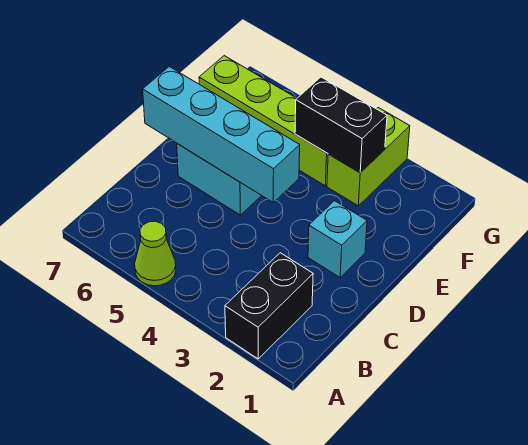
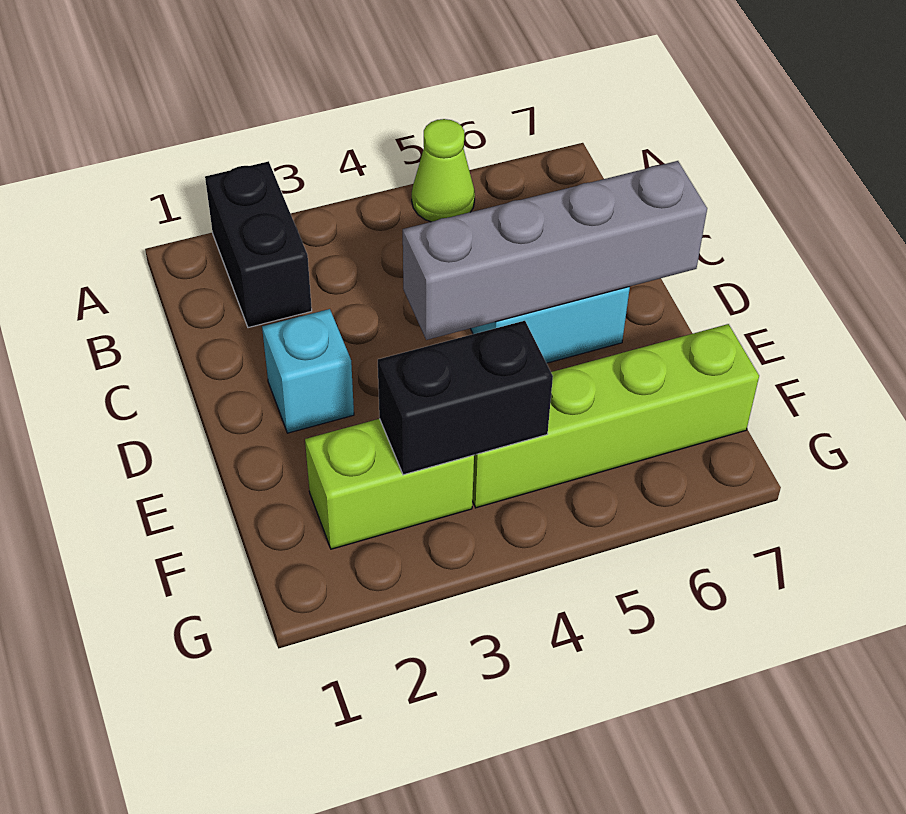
cyan 1x4 brick [143,67,300,202] -> grey 1x4 brick [403,161,707,340]
lime 1x2 brick [327,108,410,206] -> lime 1x2 brick turned to [305,419,474,549]

